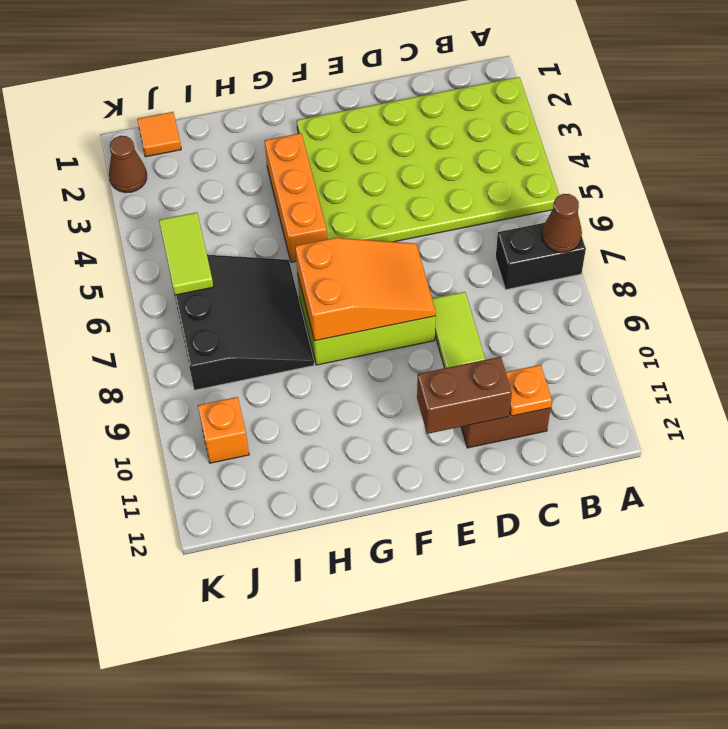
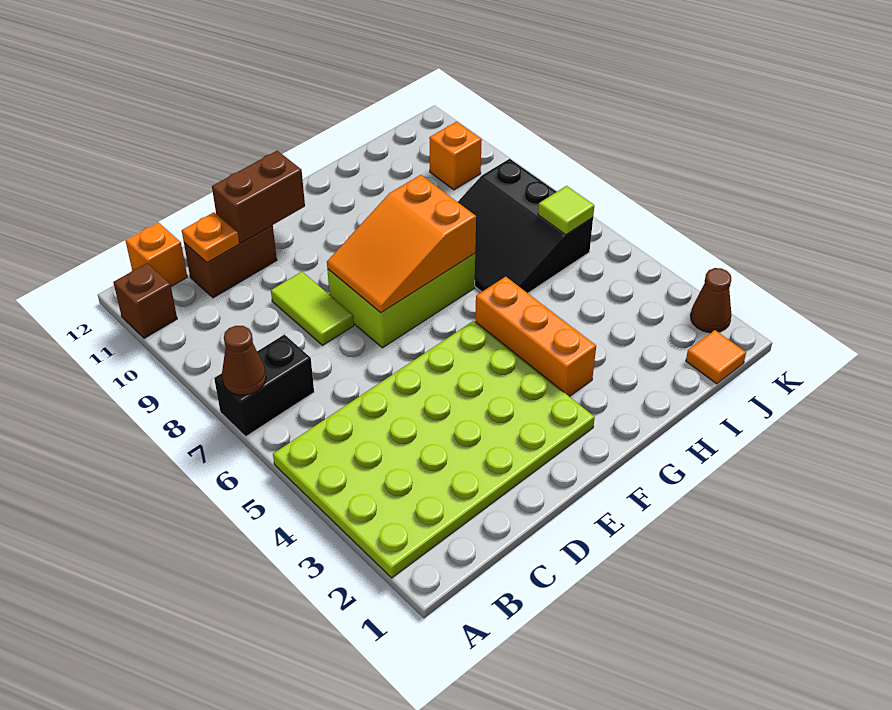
none -> brown 1x1 brick [113,263,177,338]
none -> orange 1x1 brick [125,222,187,287]
lime 1x2 tile [159,212,213,295] -> lime 1x1 tile [538,186,594,234]

